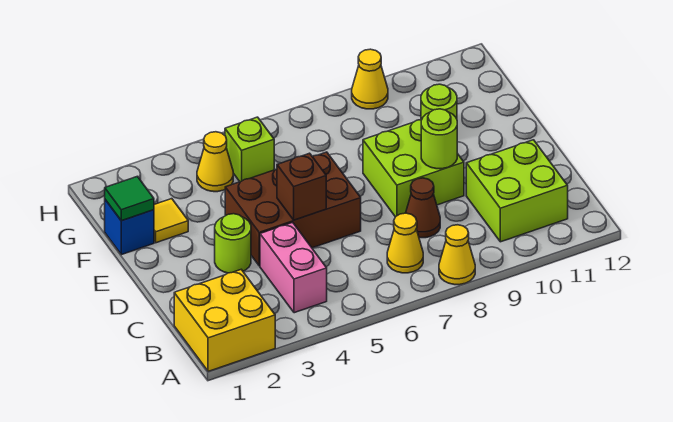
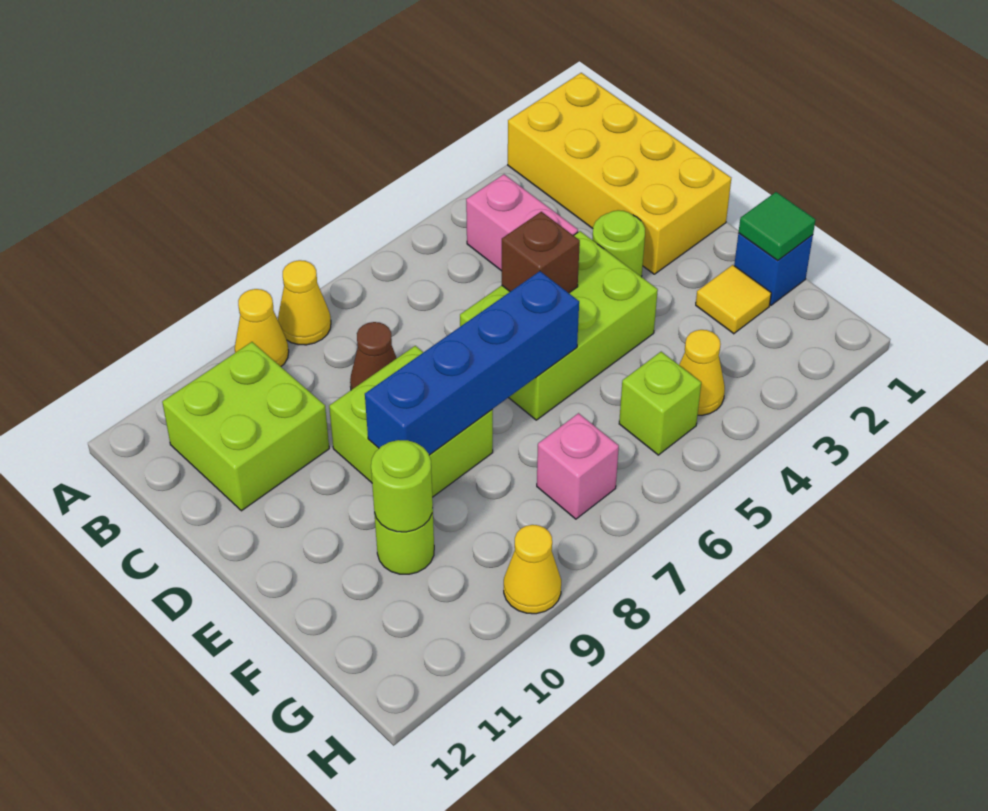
yellow 2x2 brick [174,270,275,371] -> yellow 2x4 brick [508,73,731,274]
yellow 1x1 cone [387,213,423,273] -> yellow 1x1 cone moved to [235,289,289,366]
brown 2x3 brick [225,152,361,266] -> lime 2x3 brick [460,231,658,420]
lime 1x1 round brick [421,109,457,169] -> lime 1x1 round brick moved to [371,440,433,532]
none -> blue 1x4 brick [365,271,579,455]
none -> pink 1x1 brick [537,413,619,519]

